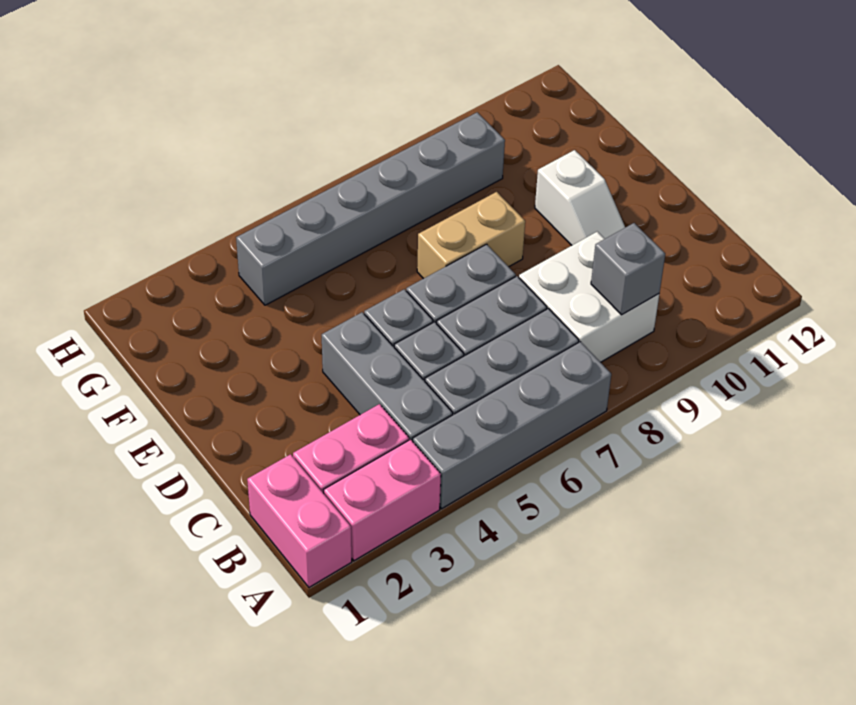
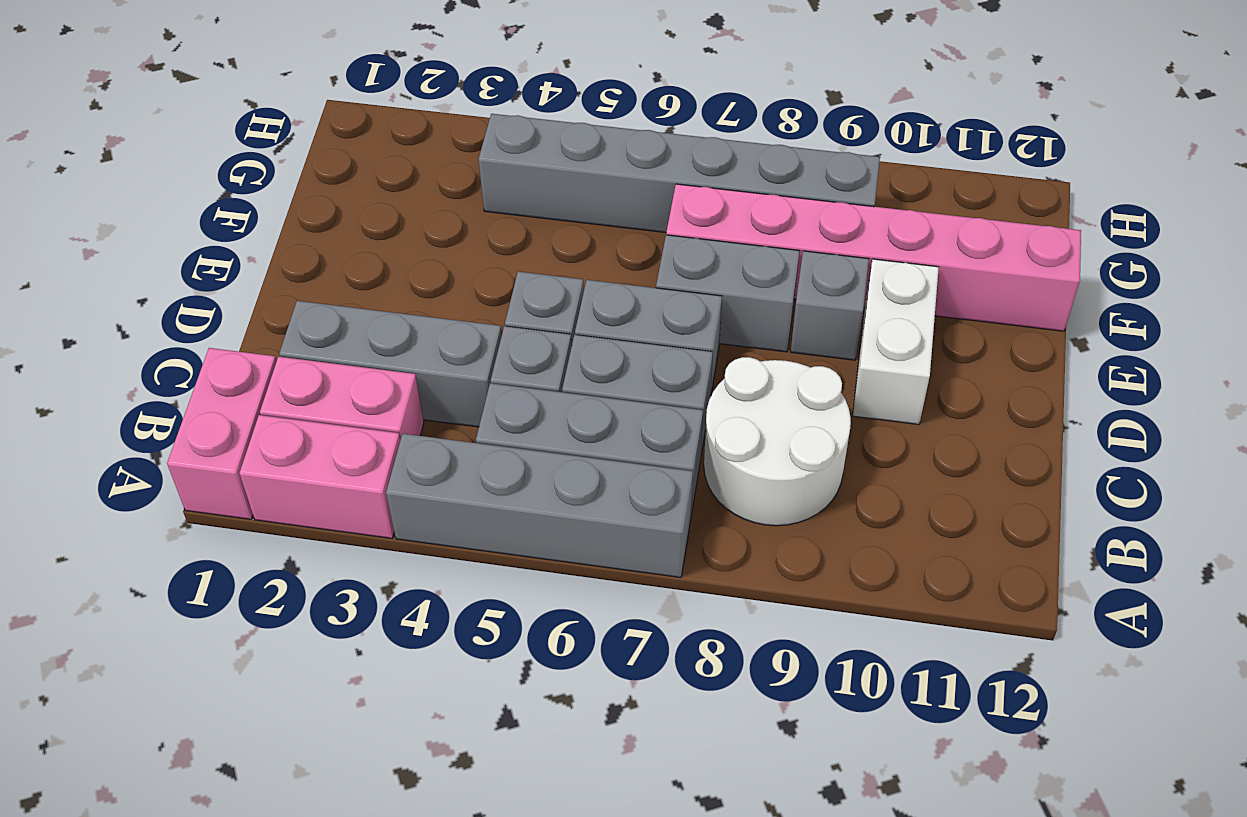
grey 1x3 brick [322,312,453,441] -> grey 1x3 brick turned to [279,301,502,427]
white 2x2 brick [519,232,659,362] -> white 2x2 round brick [704,357,851,526]
grey 1x1 brick [591,223,665,315] -> grey 1x1 brick moved to [791,251,869,360]
white 1x2 slope [535,150,625,245] -> white 1x2 brick [853,259,939,425]
tan 1x2 brick [417,192,525,279] -> grey 1x2 brick [656,235,800,352]
none -> pink 1x6 brick [666,184,1081,331]

